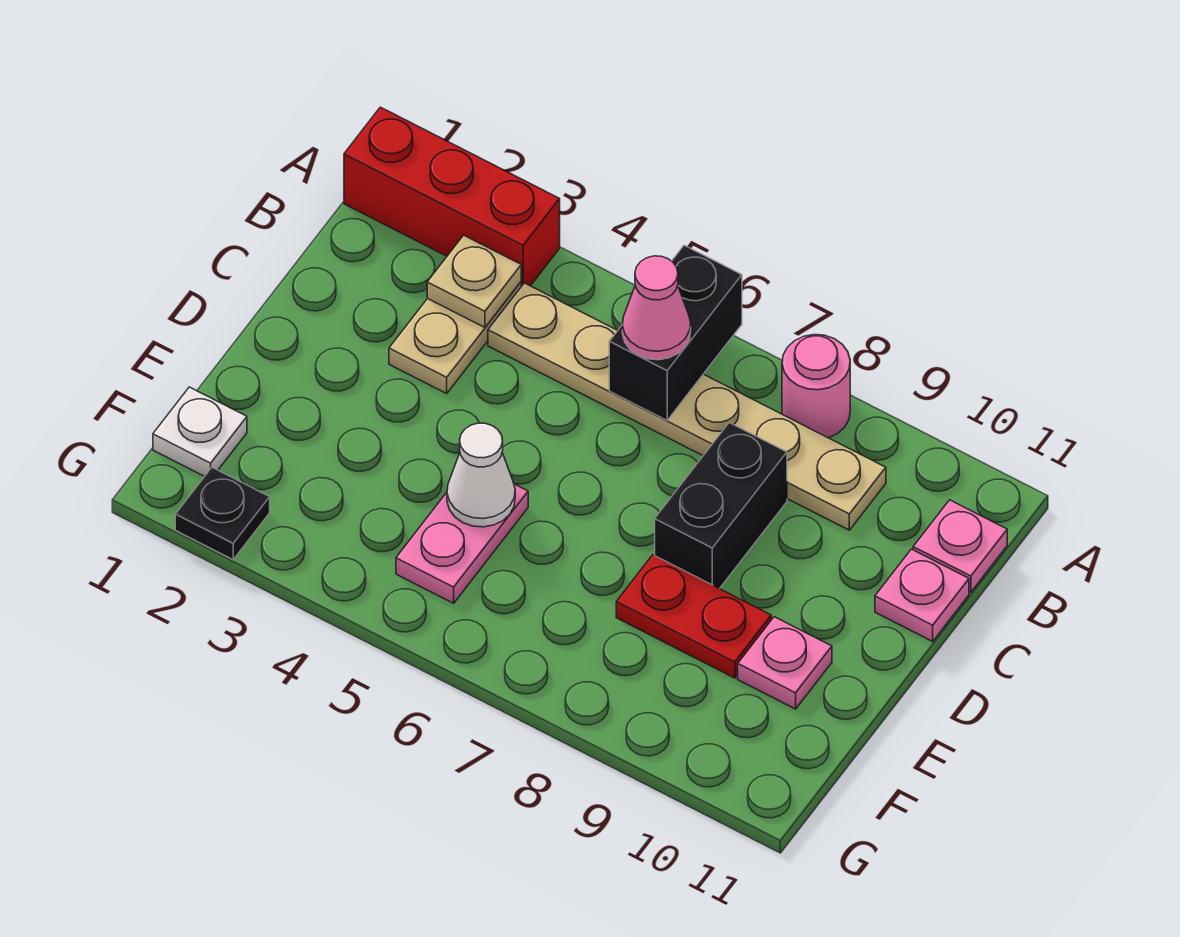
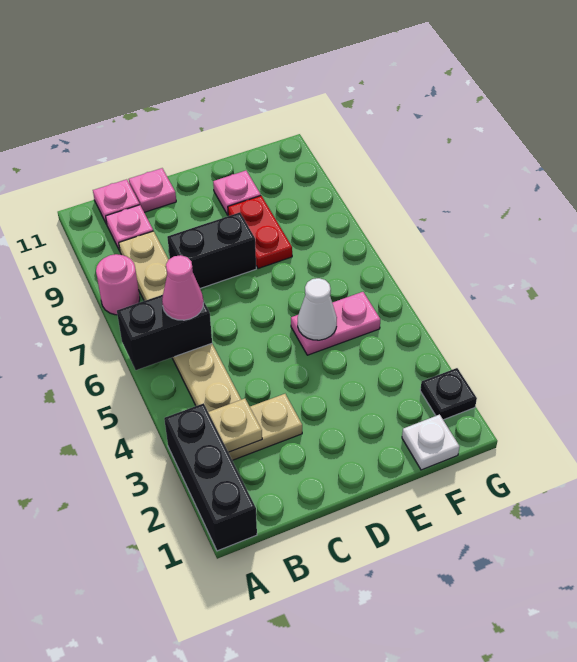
red 1x3 brick [344,107,560,286] -> black 1x3 brick [164,403,257,551]
none -> pink 1x1 plate [106,205,153,251]

